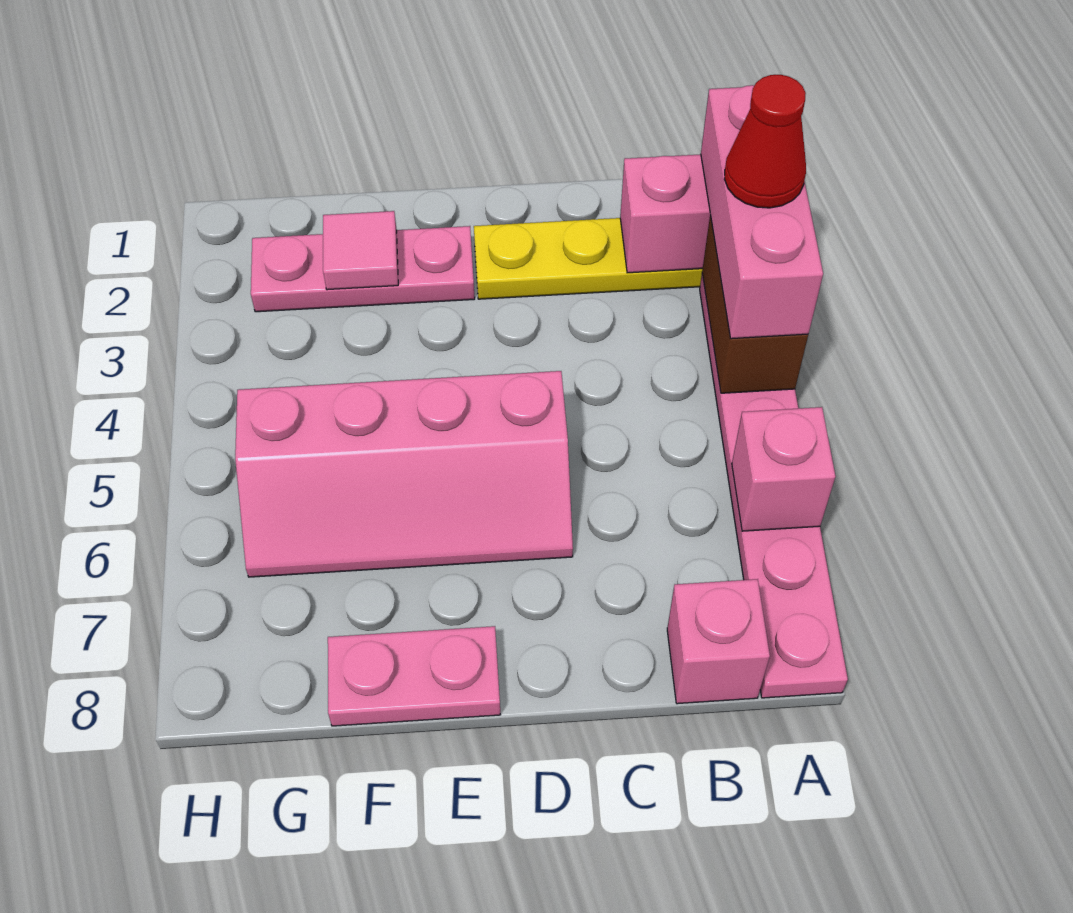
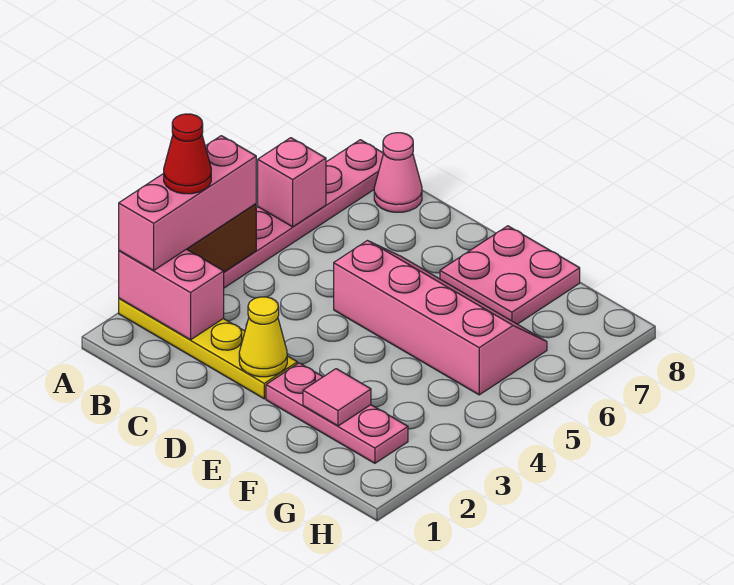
pink 1x1 brick [667,579,770,704] -> pink 1x1 cone [374,133,422,212]
none -> yellow 1x1 cone [239,297,287,377]
pink 1x2 plate [328,626,501,726] -> pink 2x2 plate [440,226,580,324]

